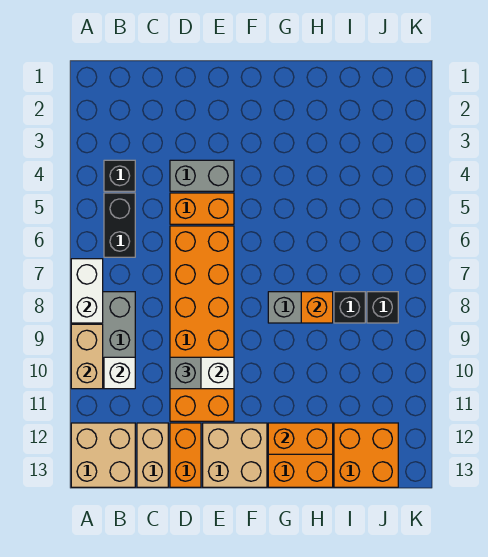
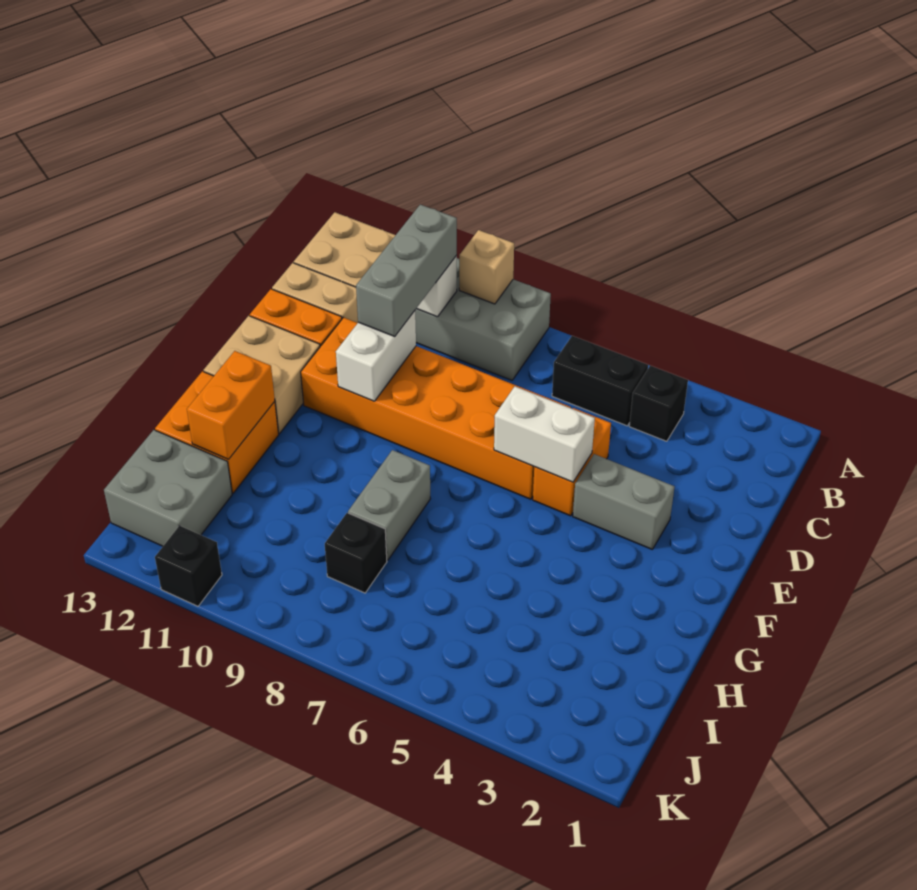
white 1x2 brick [71,259,103,323] -> white 1x2 brick moved to [494,386,595,482]
tan 1x2 brick [71,324,103,389] -> tan 1x1 brick [459,230,514,304]
grey 1x2 brick [170,160,234,191] -> grey 1x2 brick turned to [573,454,674,549]
grey 1x1 brick [170,357,201,389] -> grey 1x3 brick [356,205,457,336]
orange 1x1 brick [301,292,333,323] -> none
orange 2x2 brick [334,423,398,487] -> grey 2x2 brick [104,430,232,546]
black 1x1 brick [367,292,398,323] -> black 1x1 brick moved to [155,526,222,606]

